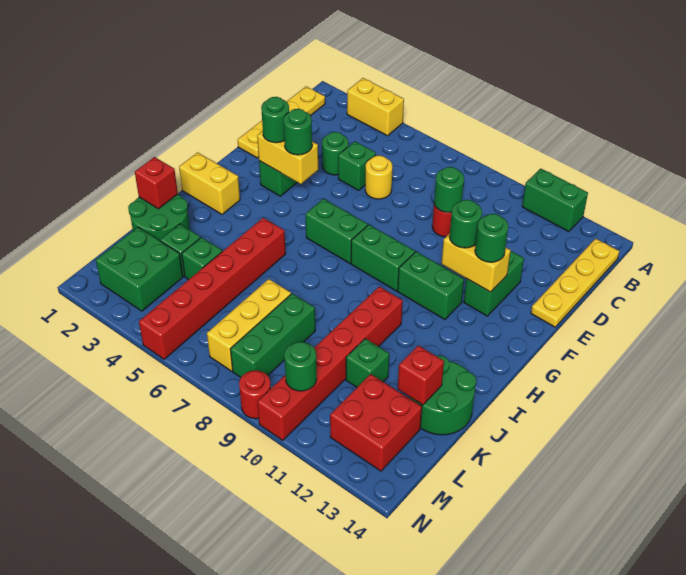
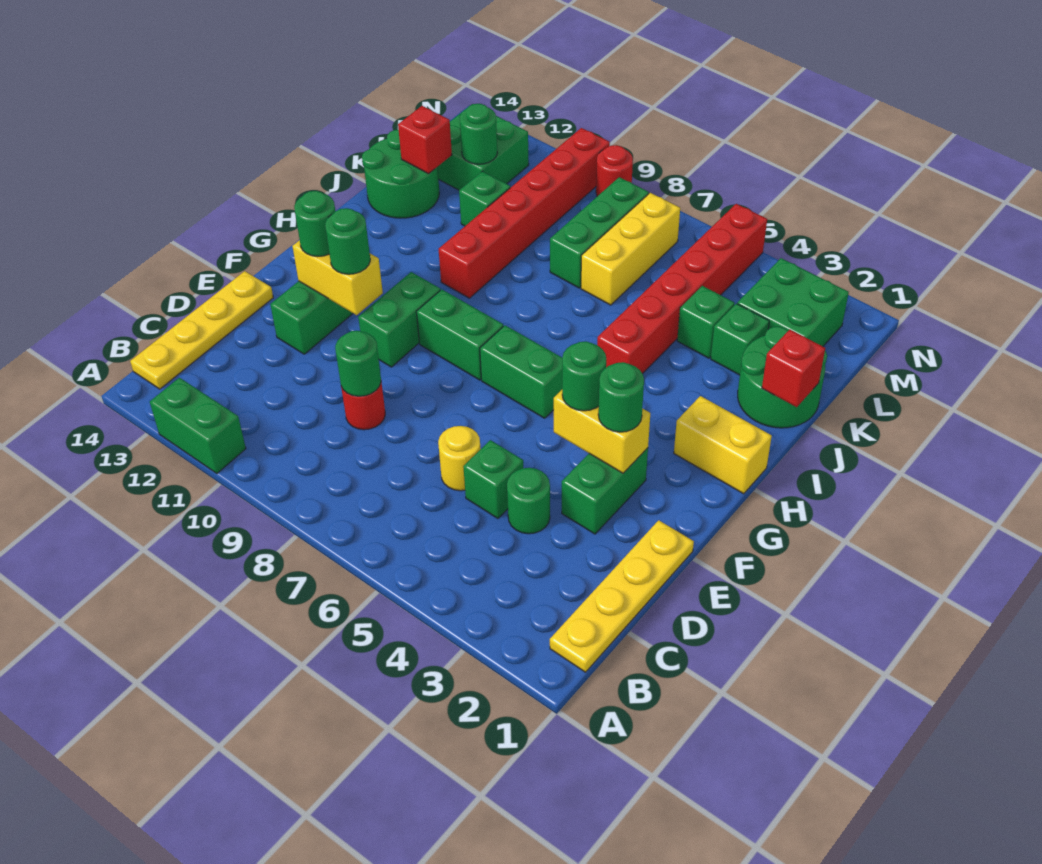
yellow 1x2 brick [347,78,404,136] -> none
green 1x2 brick [398,252,464,320] -> green 1x2 brick turned to [358,272,440,367]
red 2x2 brick [330,374,422,471] -> green 2x2 brick [438,104,529,190]
green 1x1 round brick [284,342,317,391] -> green 1x1 round brick moved to [460,104,497,164]

